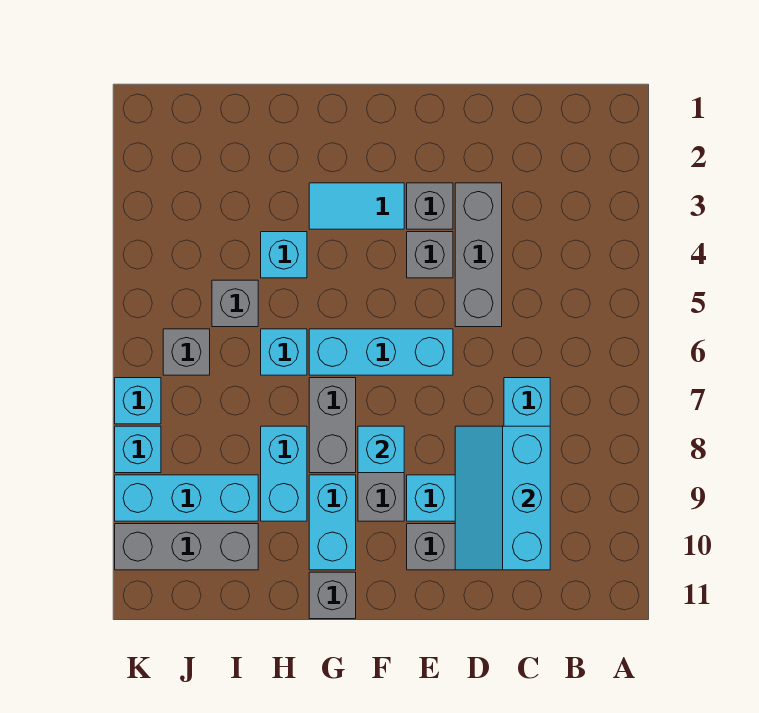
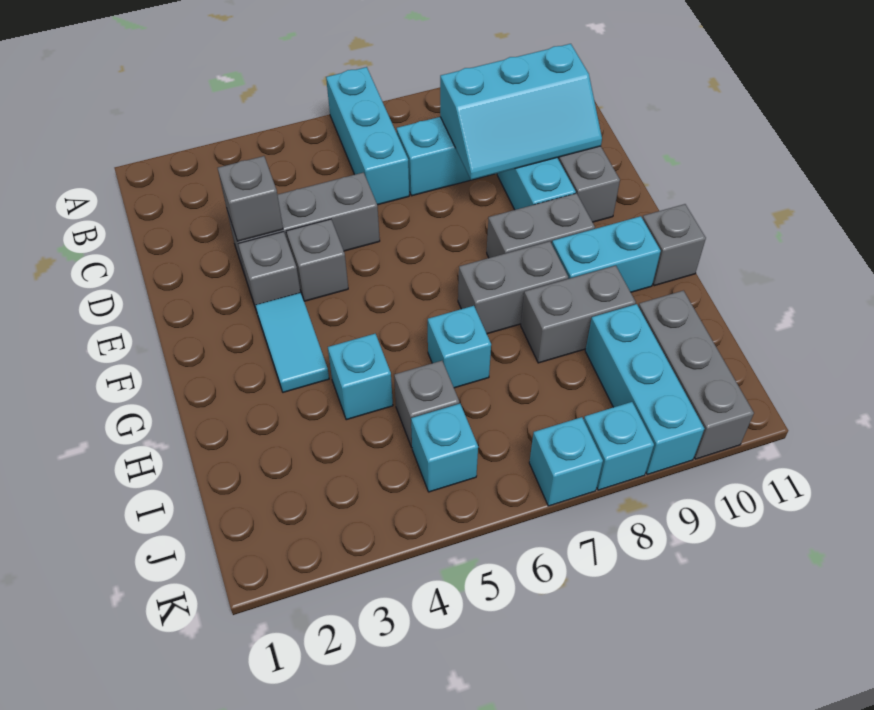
cyan 1x3 brick [309,329,453,375] -> cyan 1x3 brick moved to [326,67,409,205]
cyan 1x1 brick [358,426,404,473] -> cyan 1x1 brick moved to [411,404,478,492]
cyan 1x2 brick [261,426,307,521] -> grey 1x2 brick [521,266,636,363]
grey 1x1 brick [163,329,210,375] -> grey 1x1 brick moved to [218,156,283,241]

